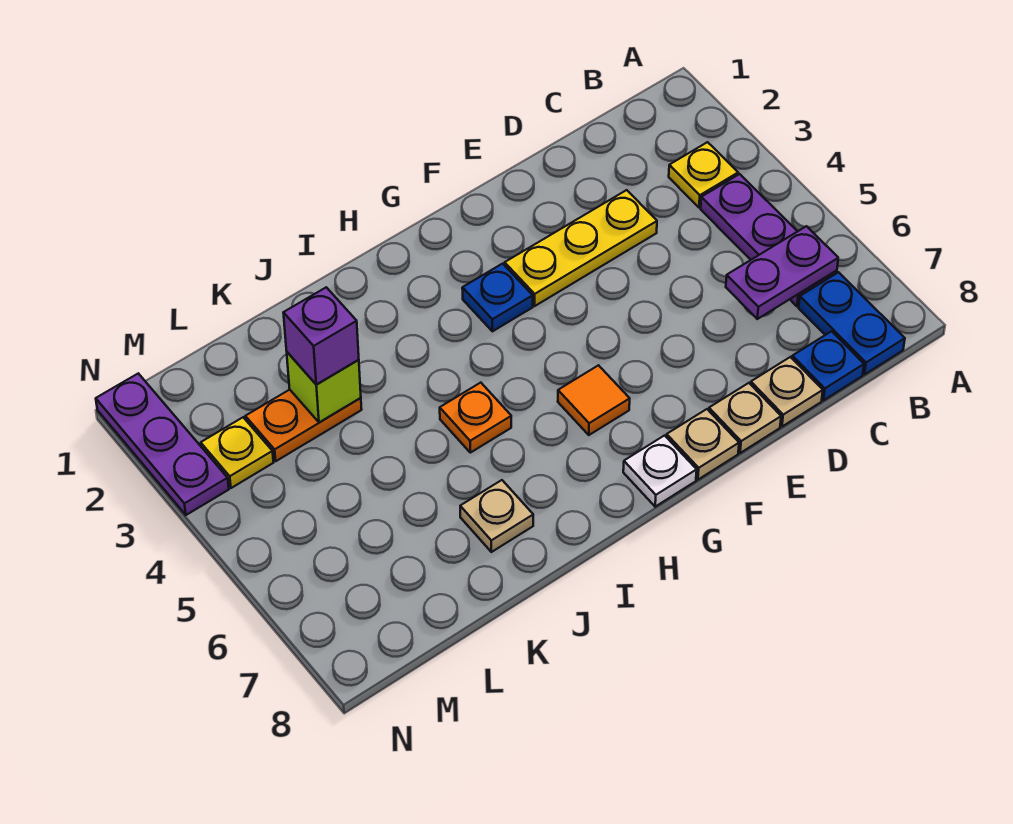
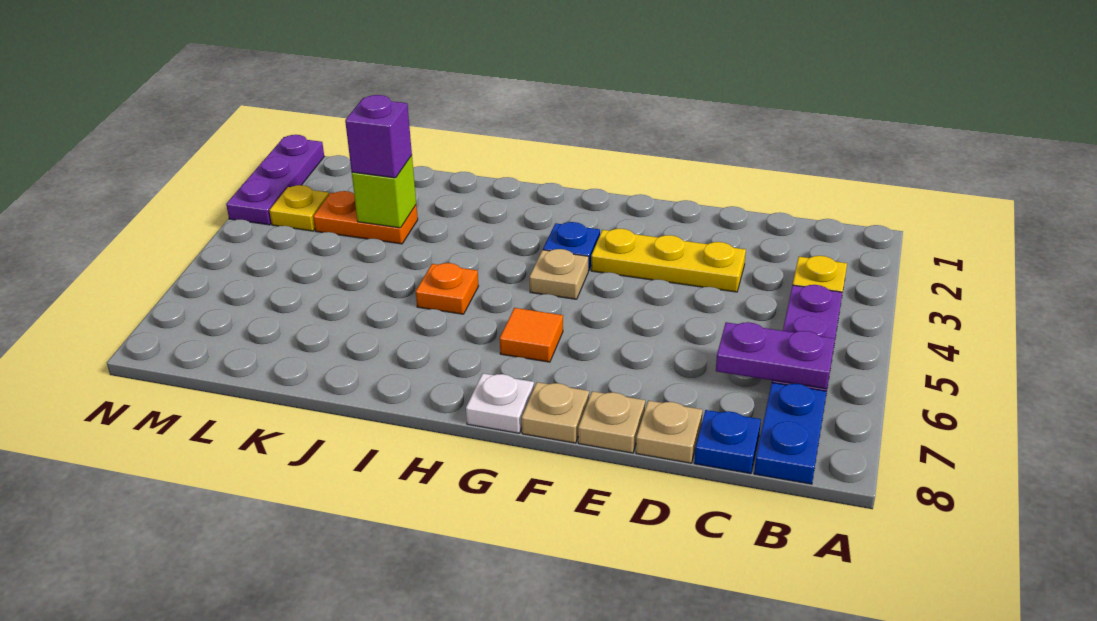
tan 1x1 plate [460,480,533,552] -> tan 1x1 plate moved to [529,249,588,299]

